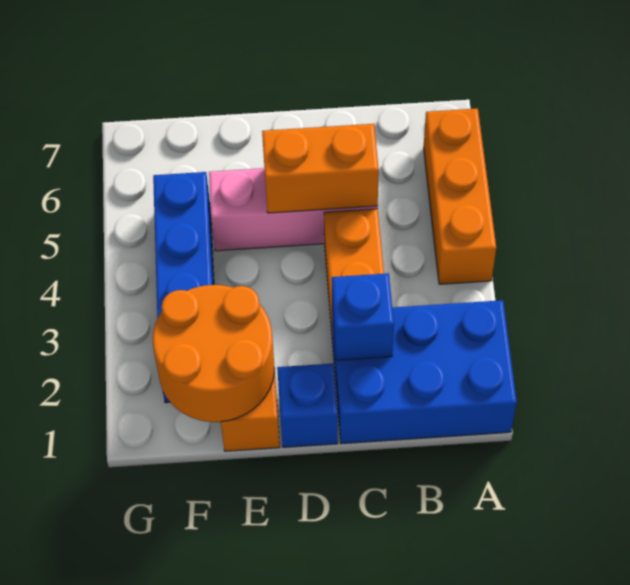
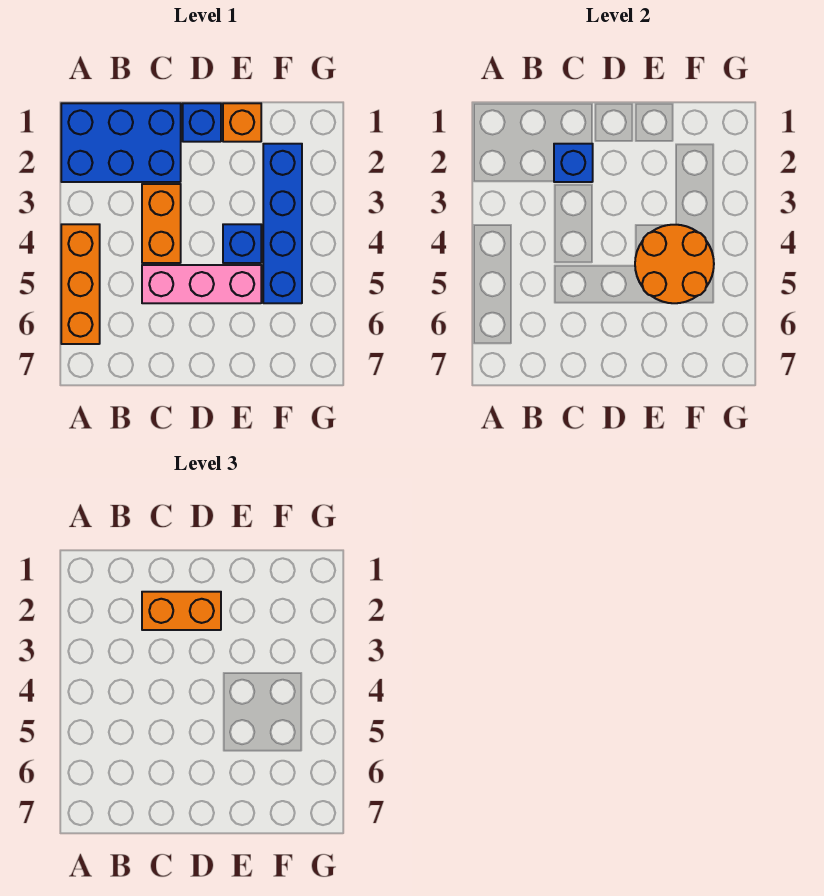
orange 1x2 brick [262,124,379,213] -> orange 1x2 brick moved to [142,592,221,630]
orange 2x2 round brick [153,285,274,422] -> orange 2x2 round brick moved to [635,225,714,303]
none -> blue 1x1 brick [223,224,261,263]

